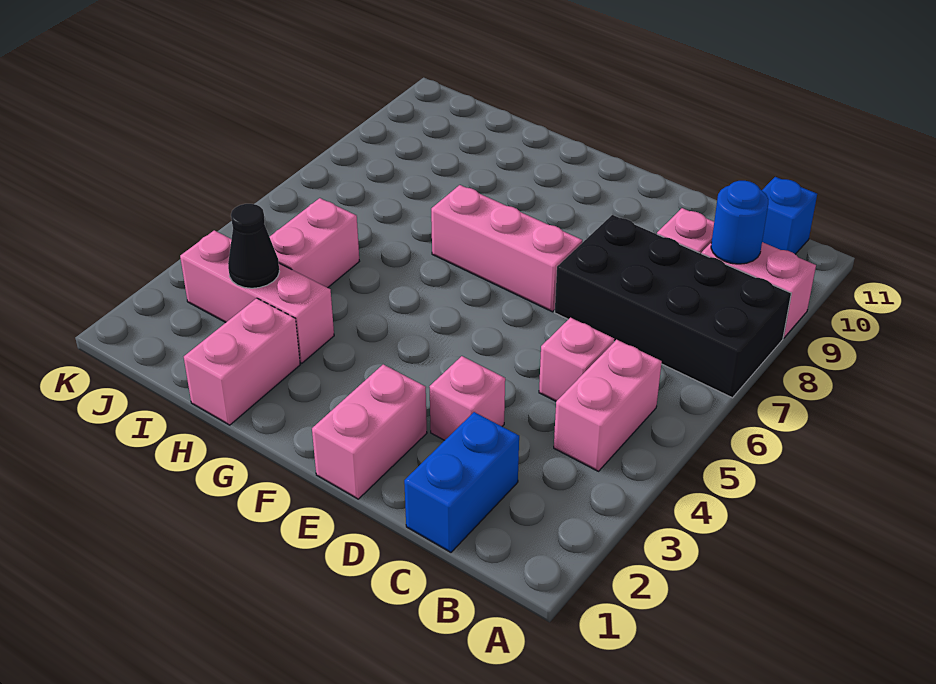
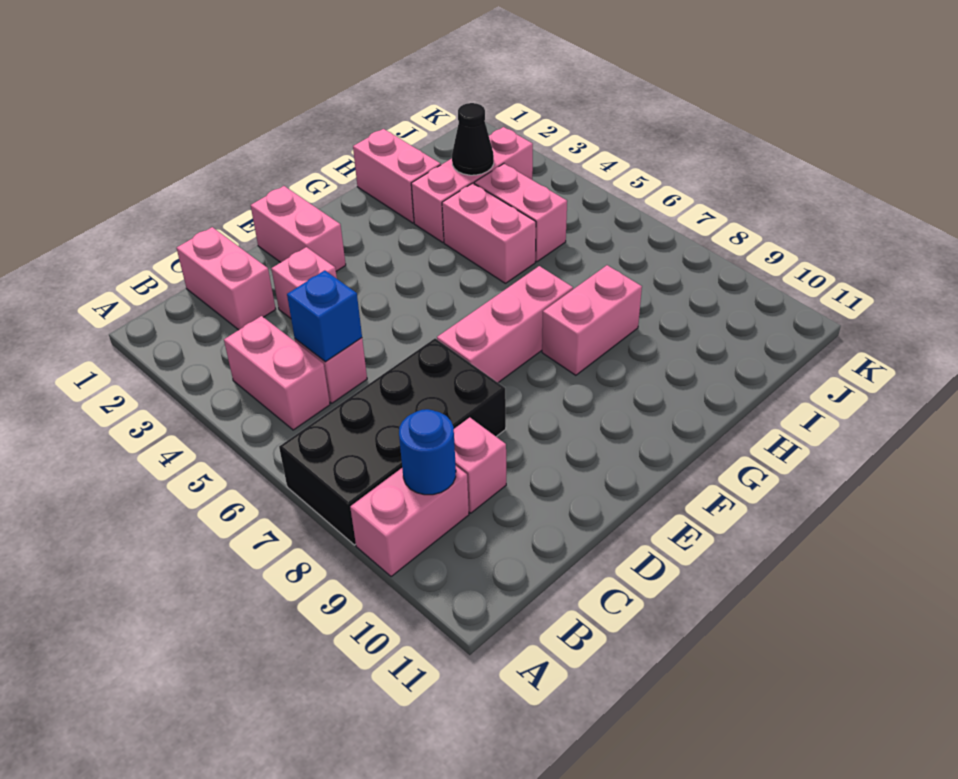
blue 1x1 brick [762,177,817,254] -> blue 1x1 brick moved to [287,270,362,362]
blue 1x2 brick [404,412,519,552] -> pink 1x2 brick [177,227,276,330]
none -> pink 1x2 brick [542,265,642,375]
none -> pink 1x2 brick [442,183,536,283]

